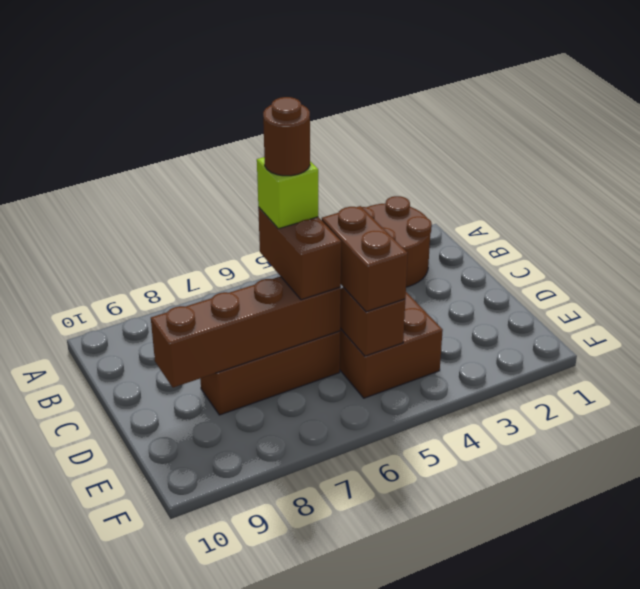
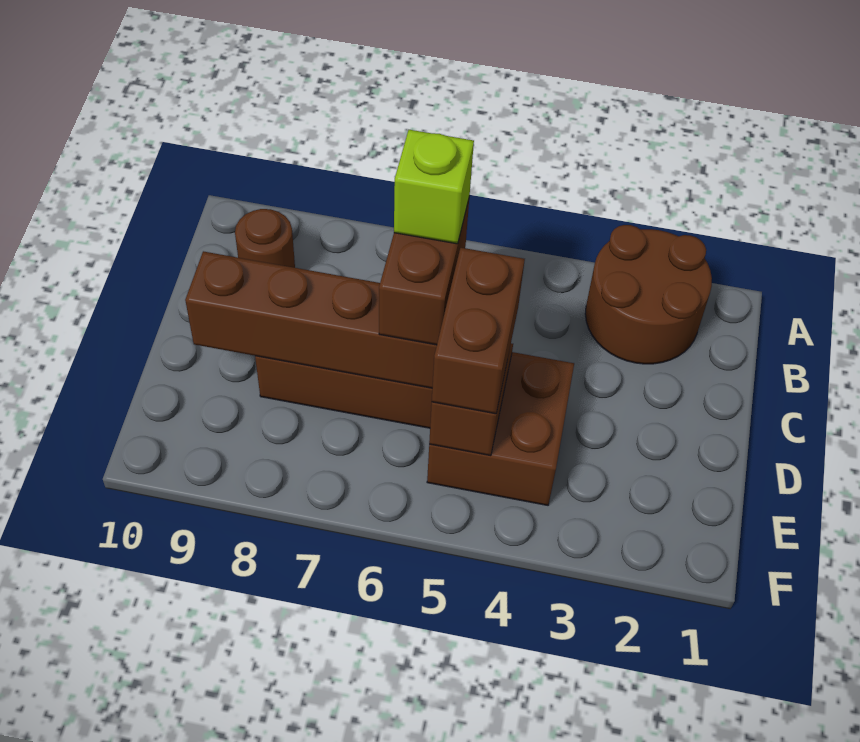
brown 1x1 round brick [263,97,310,176] -> brown 1x1 round brick moved to [235,209,295,268]

